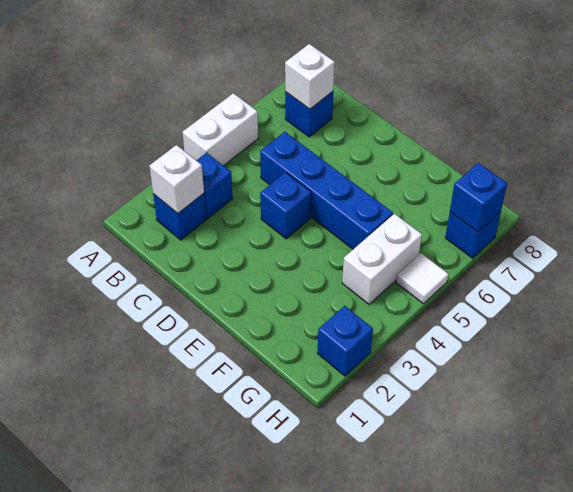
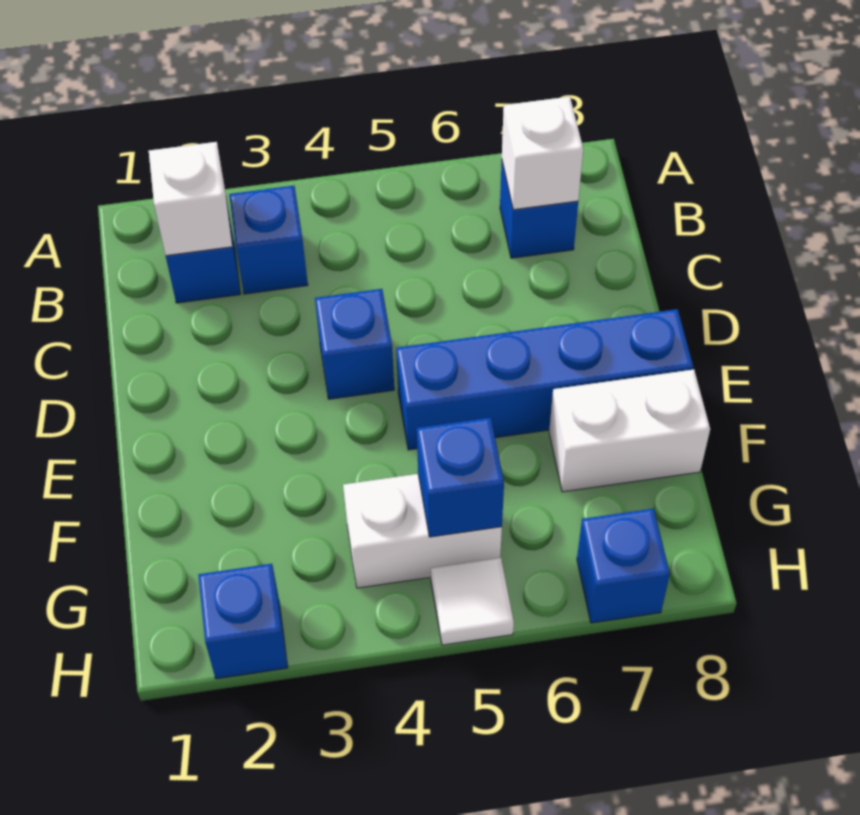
white 1x2 brick [183,93,258,166] -> white 1x2 brick moved to [549,370,710,492]
blue 1x4 brick [260,132,393,249] -> blue 1x4 brick turned to [396,309,693,450]
blue 1x1 brick [450,163,507,232] -> blue 1x1 brick moved to [417,418,504,537]

